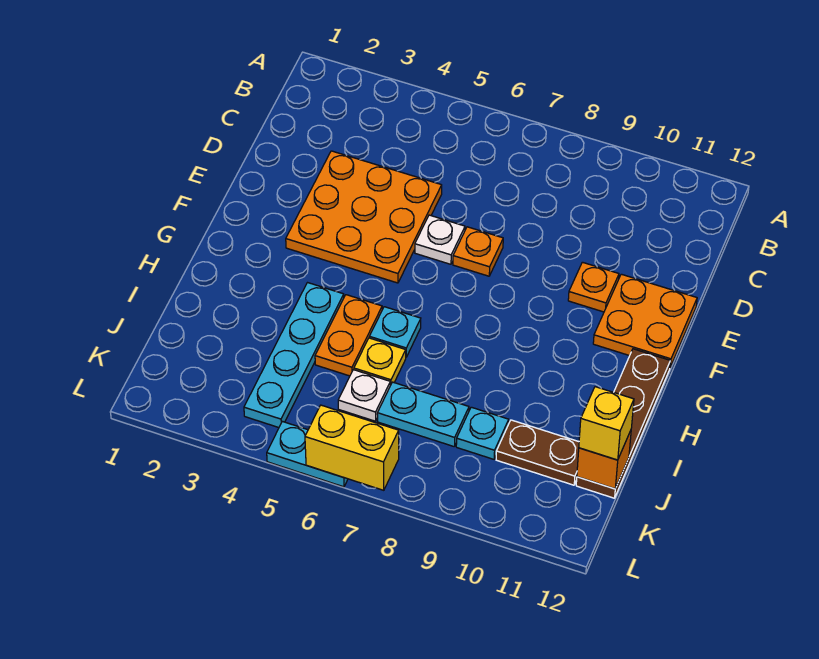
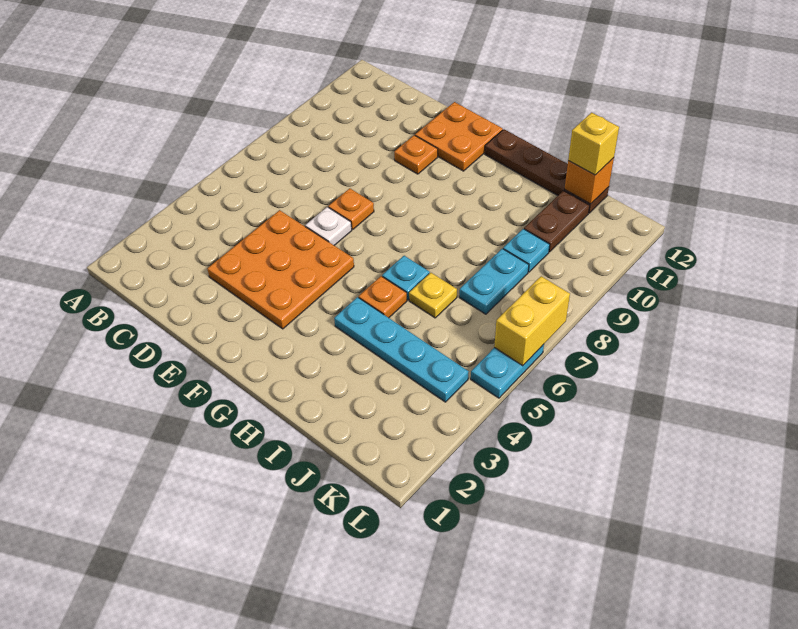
orange 1x2 plate [315,295,382,376] -> orange 1x1 plate [359,276,407,318]
white 1x1 plate [338,370,390,421] -> none

